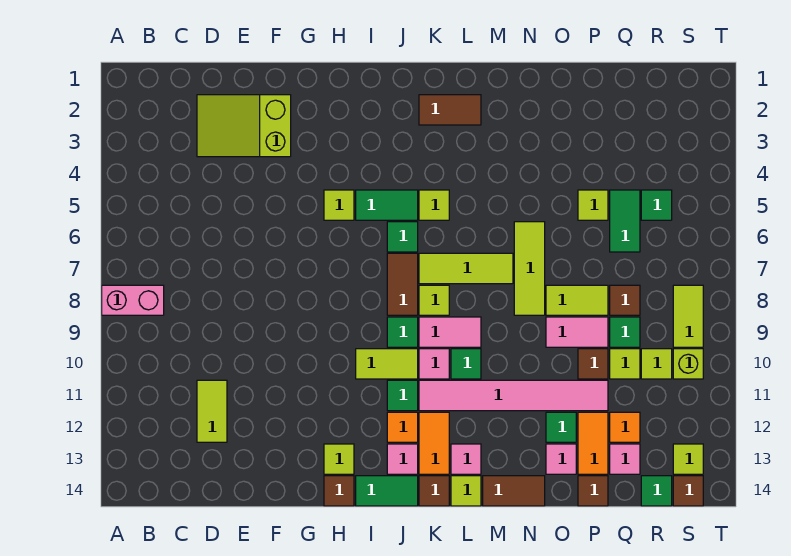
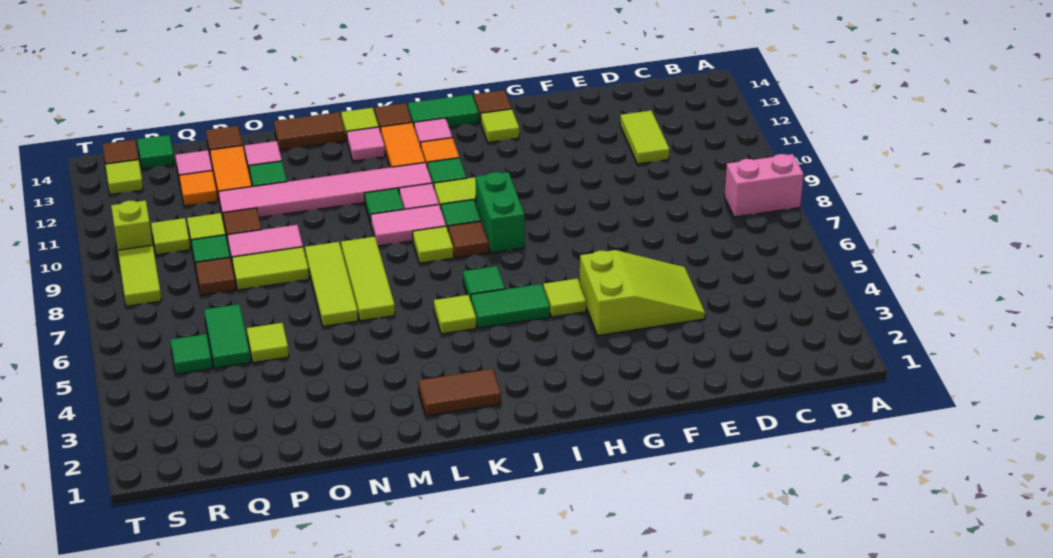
lime 2x3 slope [197,95,291,157] -> lime 2x3 slope moved to [580,250,705,336]
none -> green 1x2 brick [475,172,525,253]
brown 1x2 tile [387,253,418,315] -> brown 1x1 tile [448,221,489,258]
lime 1x3 tile [419,253,513,284] -> lime 1x3 tile turned to [341,237,395,321]

